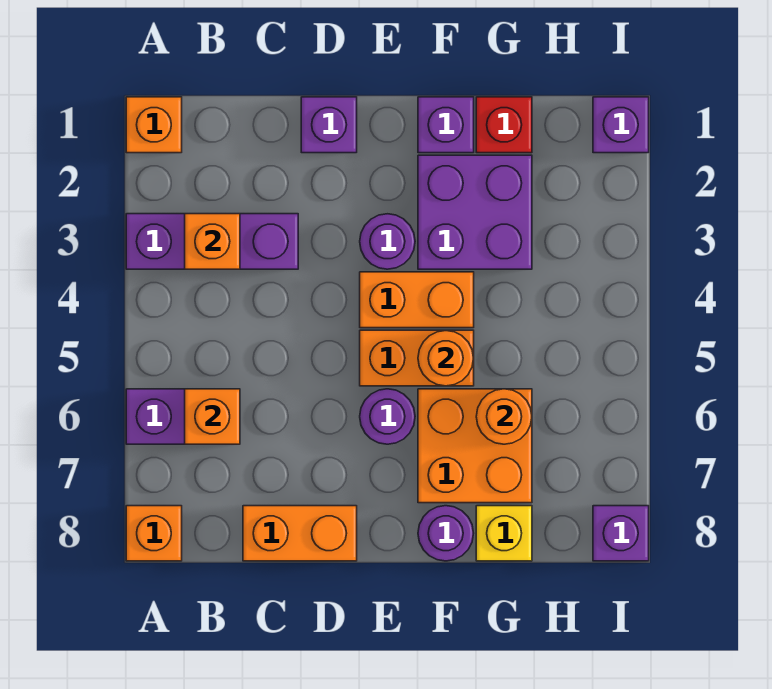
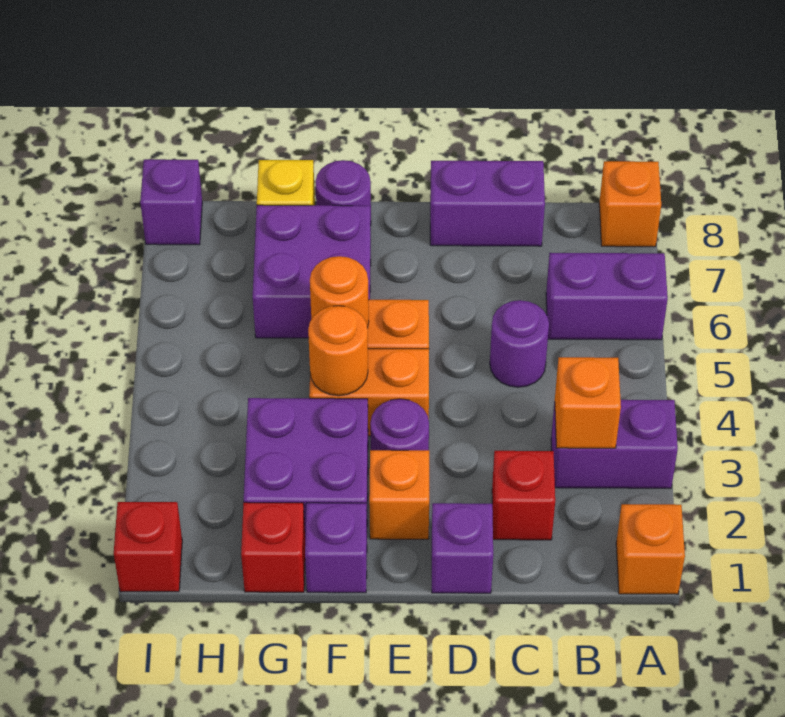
purple 1x3 brick [126,214,298,269] -> purple 1x2 brick [551,400,678,488]
orange 1x1 brick [185,389,240,444] -> orange 1x1 brick moved to [369,450,429,539]
none -> red 1x1 brick [492,451,555,540]
orange 1x2 brick [243,506,357,561] -> purple 1x2 brick [430,161,545,246]
purple 1x1 round brick [360,389,415,444] -> purple 1x1 round brick moved to [490,300,549,387]
orange 2x2 brick [418,389,532,503] -> purple 2x2 brick [253,205,371,338]
orange 1x1 round brick [476,389,532,444] -> orange 1x1 round brick moved to [308,306,368,396]
purple 1x1 brick [593,97,649,153] -> red 1x1 brick [114,502,182,592]

